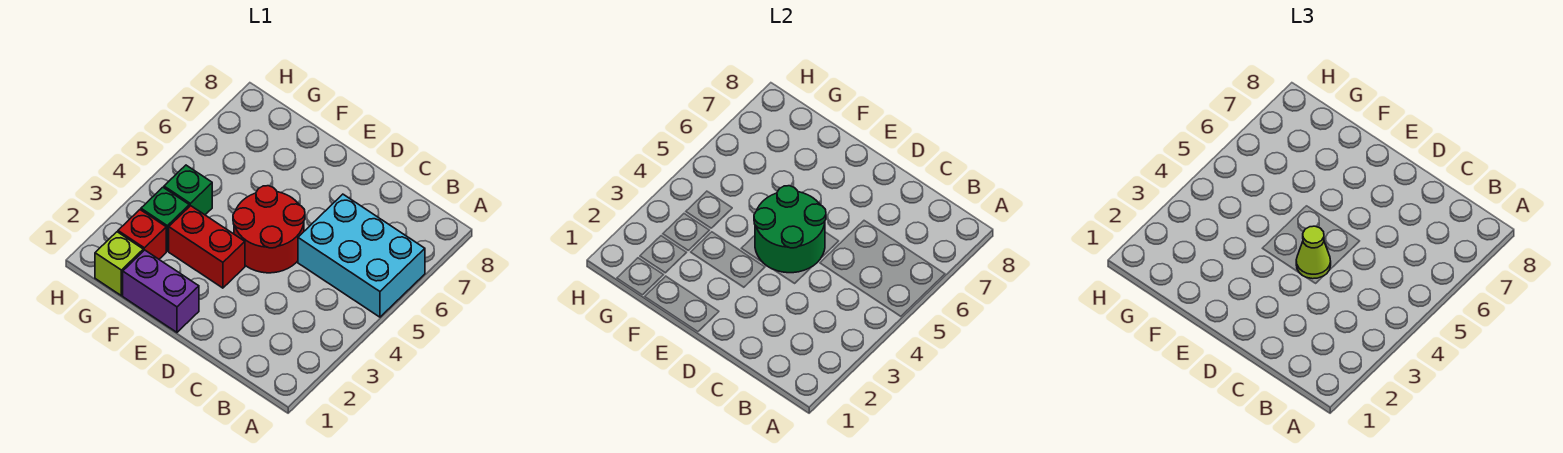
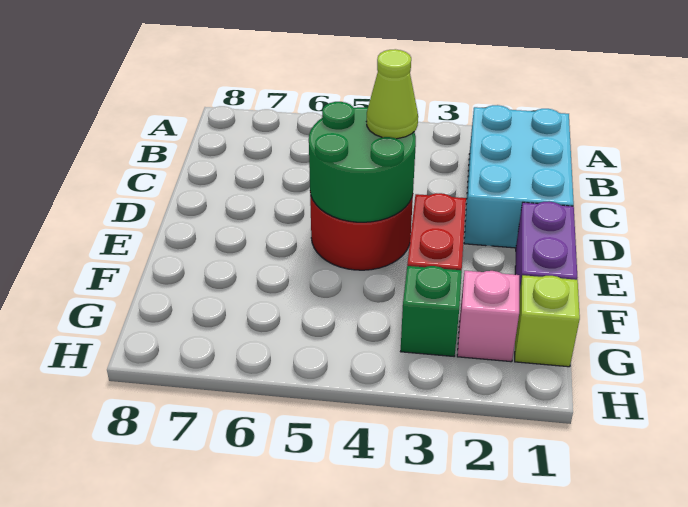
cyan 2x3 brick [298,194,425,317] -> cyan 2x3 brick moved to [464,105,574,248]
red 1x1 brick [118,210,166,259] -> pink 1x1 brick [457,271,519,362]
green 1x1 brick [164,165,212,215] -> none

